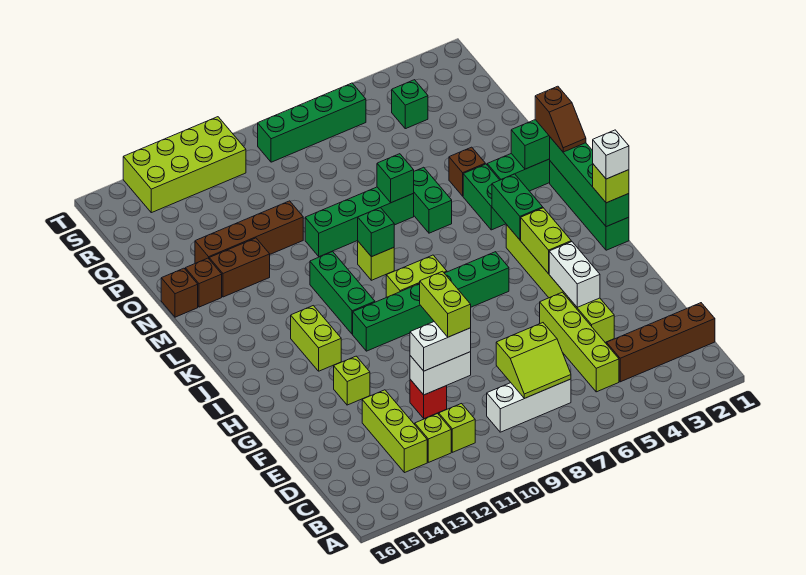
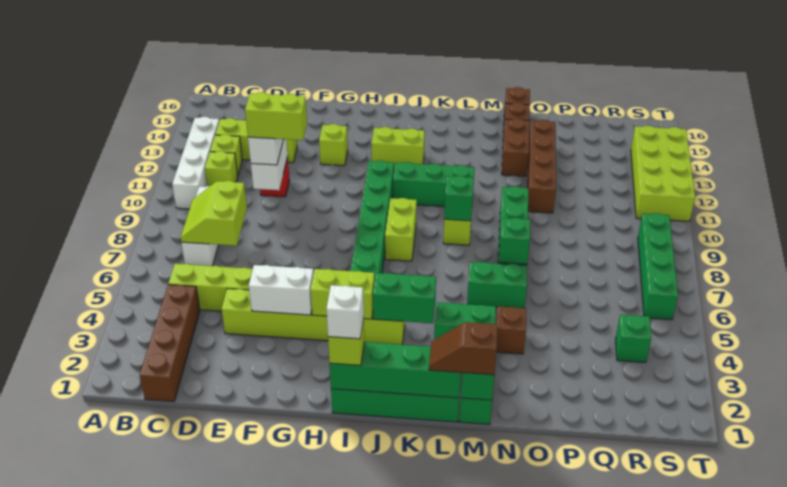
none -> white 1x4 brick [172,117,219,209]

